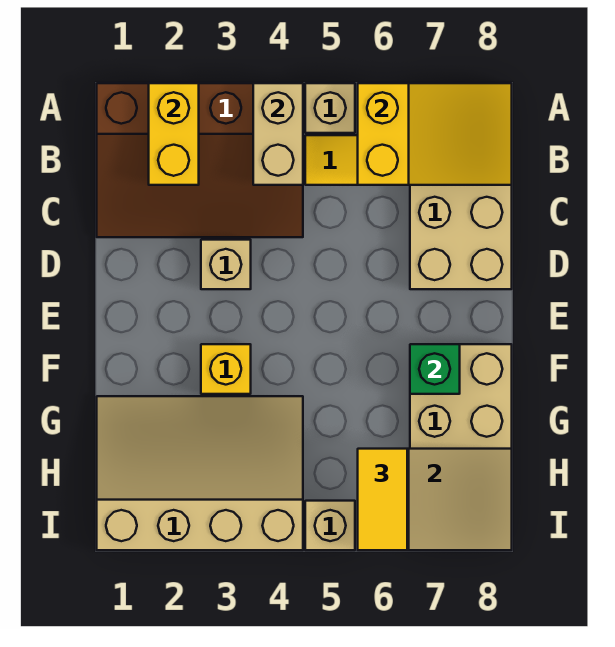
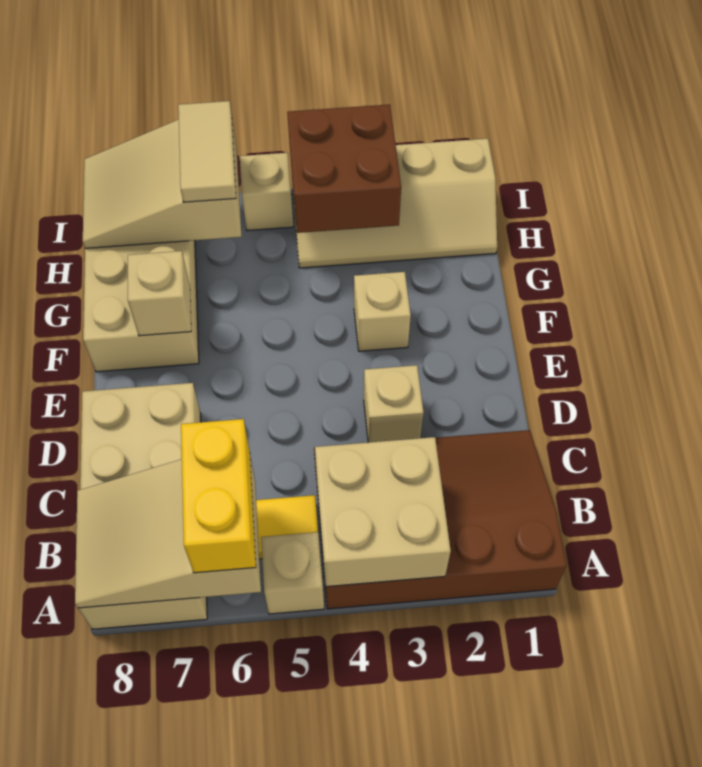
yellow 1x2 brick [149,83,199,185] -> yellow 1x2 brick moved to [181,419,256,573]
tan 1x2 brick [253,83,303,185] -> tan 2x2 brick [315,437,451,587]
yellow 2x3 slope [358,83,512,185] -> tan 2x3 slope [75,456,261,608]
yellow 1x1 brick [201,344,251,394] -> tan 1x1 brick [354,272,411,351]
green 1x1 brick [410,344,460,394] -> tan 1x1 brick [128,251,191,336]
tan 3x4 slope [97,396,303,550] -> tan 2x4 slope [291,139,497,268]
none -> brown 2x2 brick [287,105,401,233]
yellow 1x2 tile [358,449,407,550] -> tan 1x2 tile [178,101,236,202]

